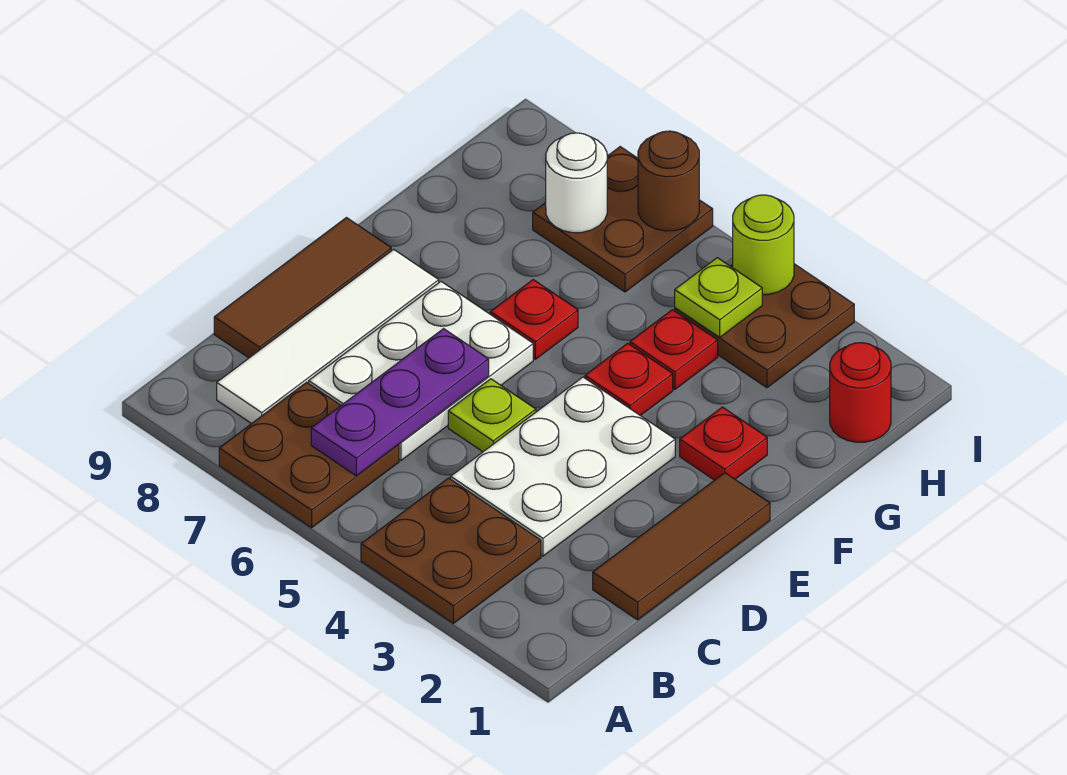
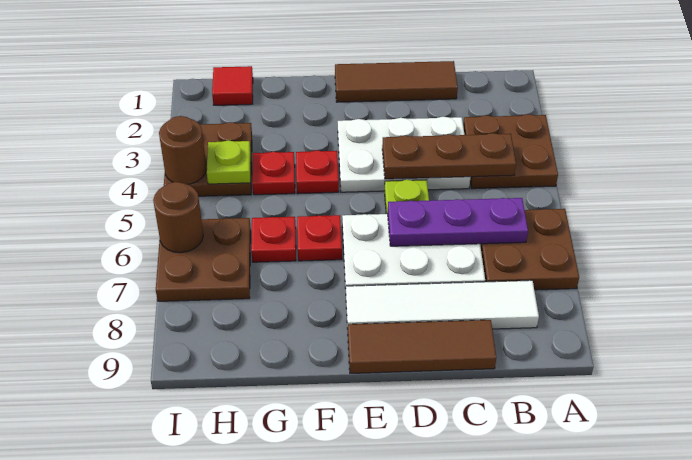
none -> brown 1x3 plate [382,133,516,179]
red 1x1 plate [680,407,767,480] -> red 1x1 plate moved to [251,217,296,262]
red 1x1 round brick [830,343,891,442] -> red 1x1 tile [212,66,253,105]
white 1x1 round brick [546,133,607,233] -> none
lime 1x1 round brick [733,195,794,295] -> brown 1x1 round brick [159,116,207,184]

